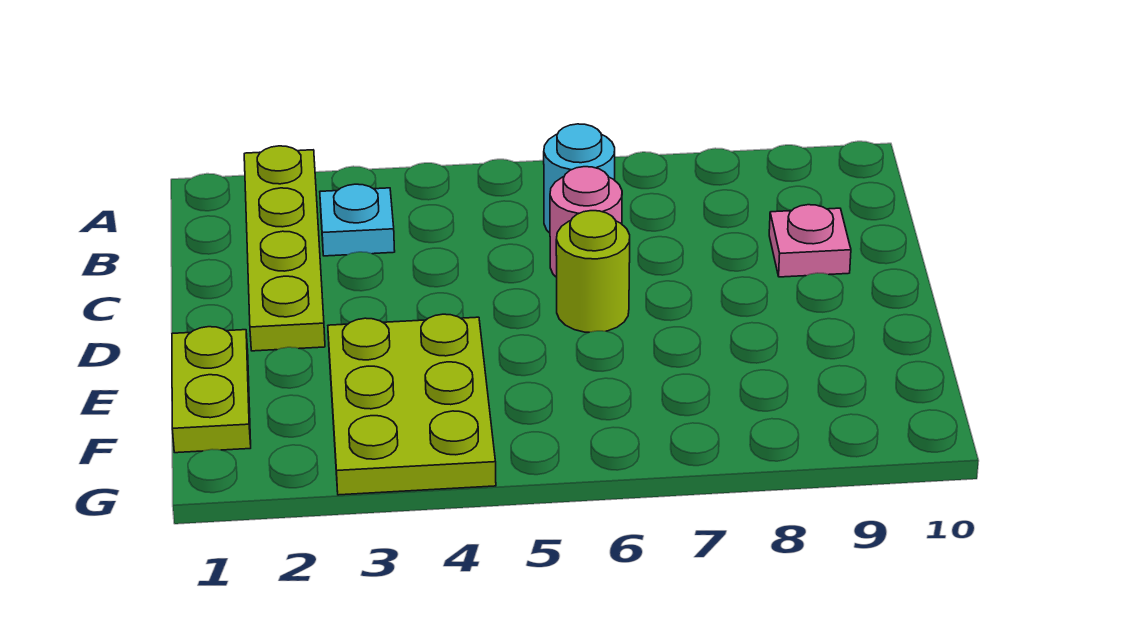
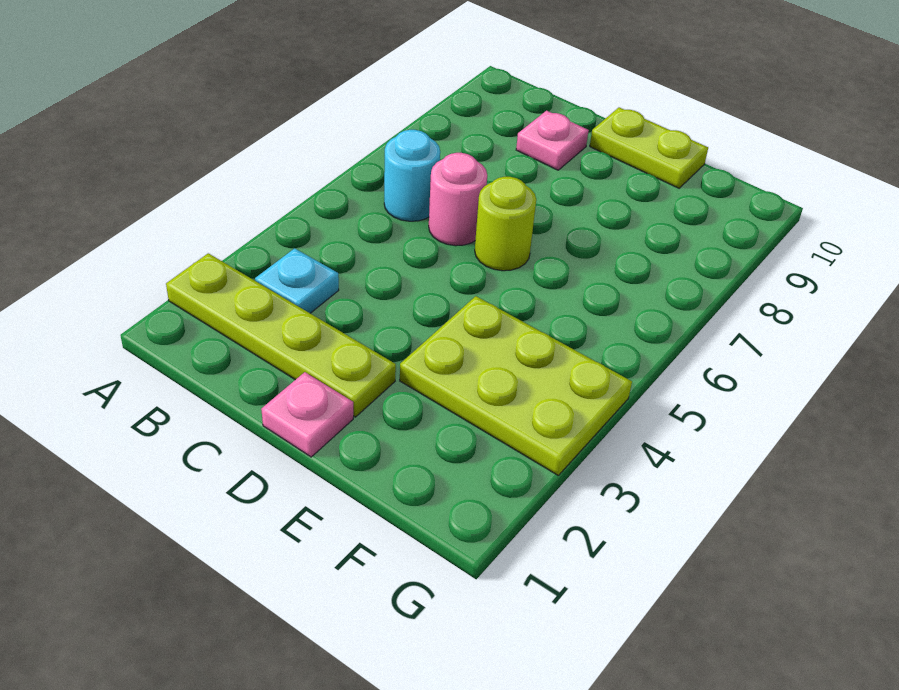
none -> pink 1x1 plate [261,372,353,457]
lime 1x2 plate [172,327,251,453] -> lime 1x2 plate moved to [590,107,708,188]

